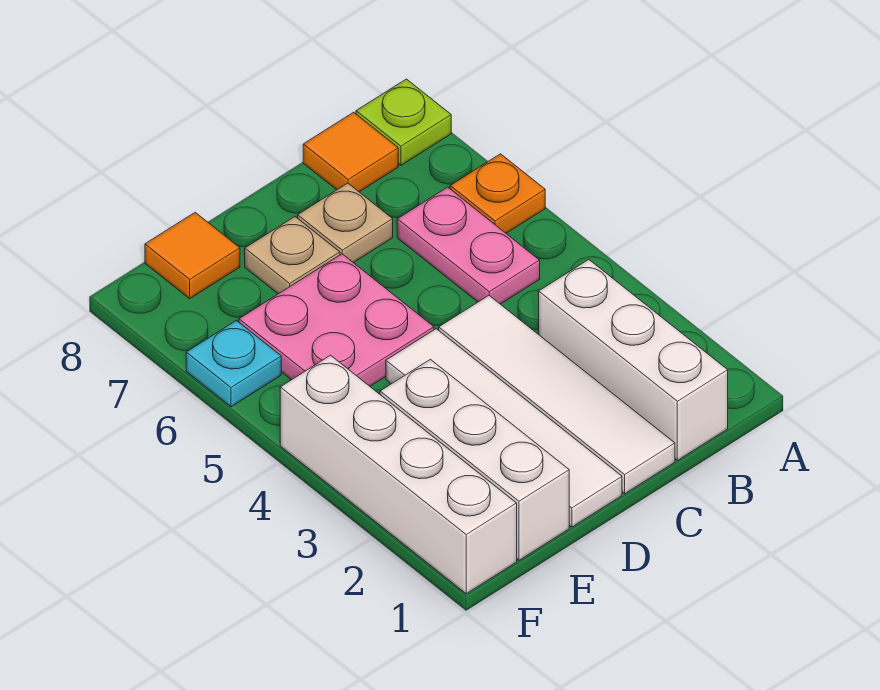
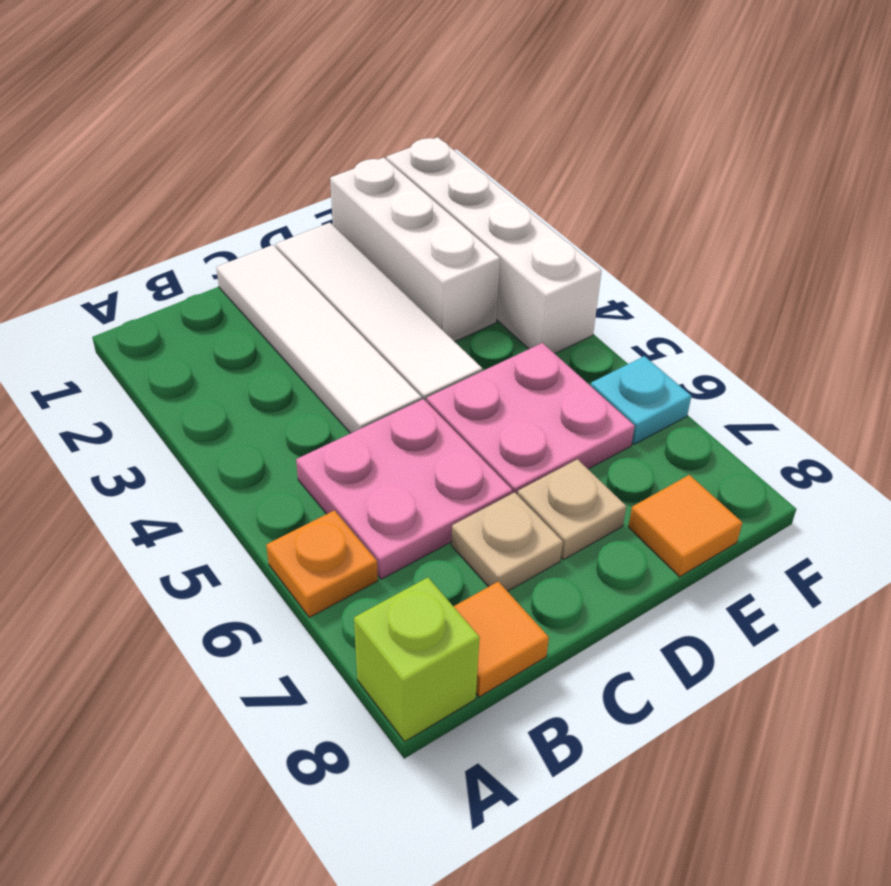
lime 1x1 plate [356,79,451,165] -> lime 1x1 brick [354,577,480,742]
white 1x3 brick [539,260,728,461] -> none
pink 1x2 plate [397,187,540,304] -> pink 2x2 plate [296,399,512,579]

